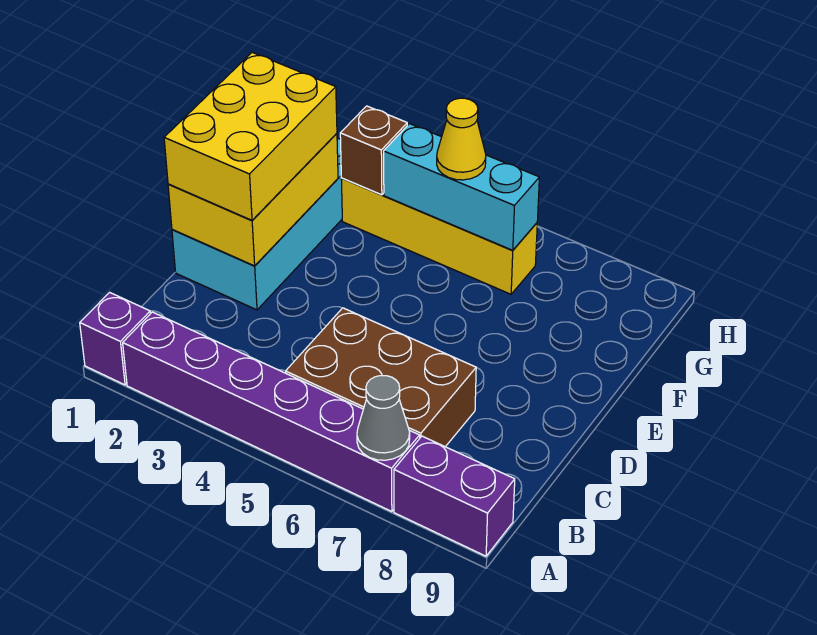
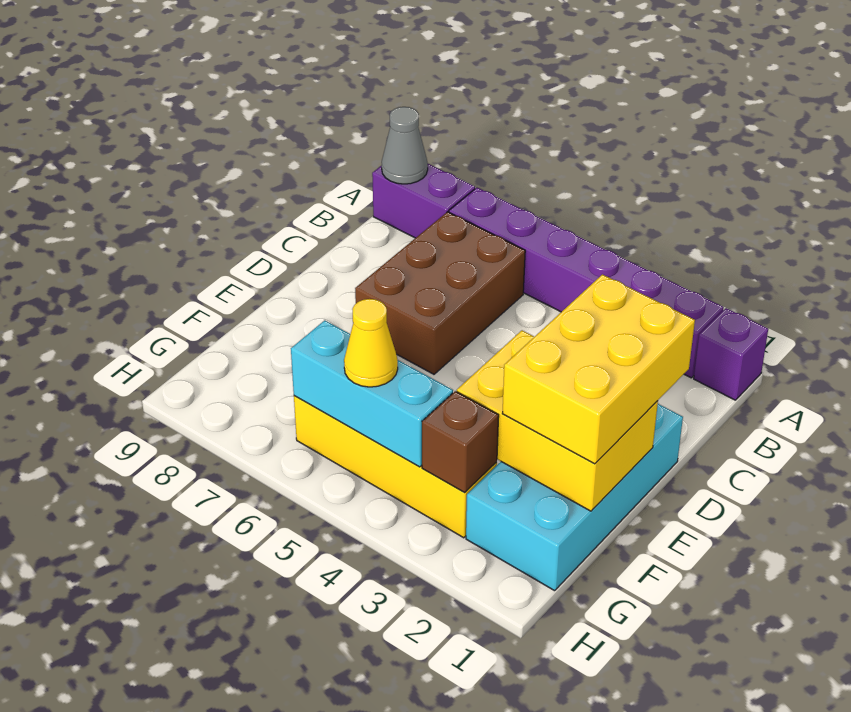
grey 1x1 cone [357,376,410,460] -> grey 1x1 cone moved to [382,107,428,184]
brown 2x3 brick [286,308,476,447] -> brown 2x3 brick turned to [355,212,525,374]
yellow 2x3 brick [168,133,338,266] -> yellow 2x3 brick turned to [457,330,658,511]

